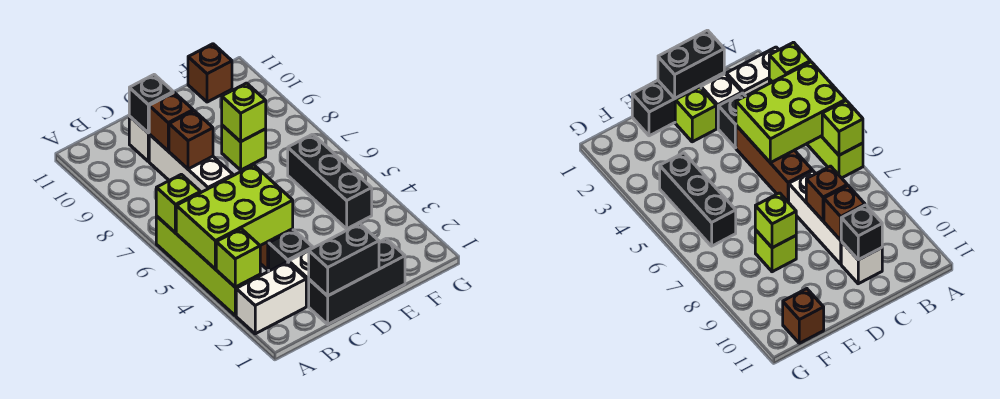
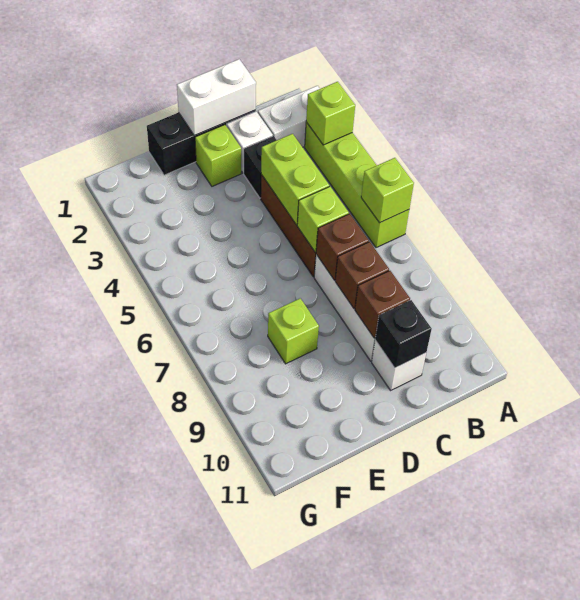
lime 2x3 brick [176,165,293,269] -> lime 1x2 brick [261,134,329,225]
black 1x2 brick [309,224,379,296] -> white 1x2 brick [177,59,256,136]
lime 1x1 brick [222,83,266,142] -> lime 1x1 brick moved to [297,187,349,252]
black 1x3 brick [288,134,372,229] -> none
brown 1x1 brick [188,44,232,102] -> brown 1x1 brick moved to [316,214,369,280]

